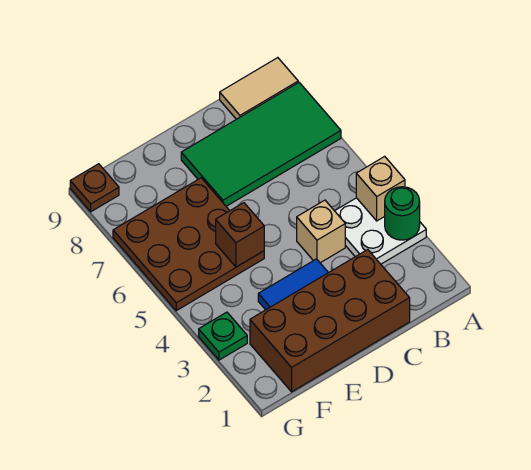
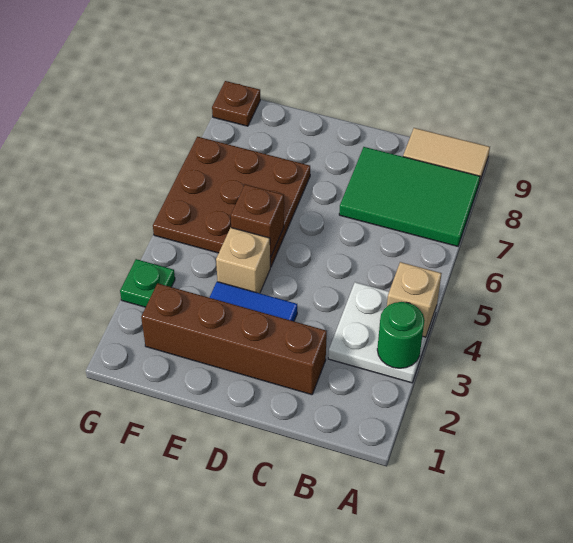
green 2x4 tile [181,82,341,206] -> green 2x3 tile [339,147,480,246]
brown 2x4 brick [250,250,410,392] -> brown 1x4 brick [141,283,327,395]
tan 1x1 brick [297,200,345,263] -> tan 1x1 brick moved to [216,227,270,293]

